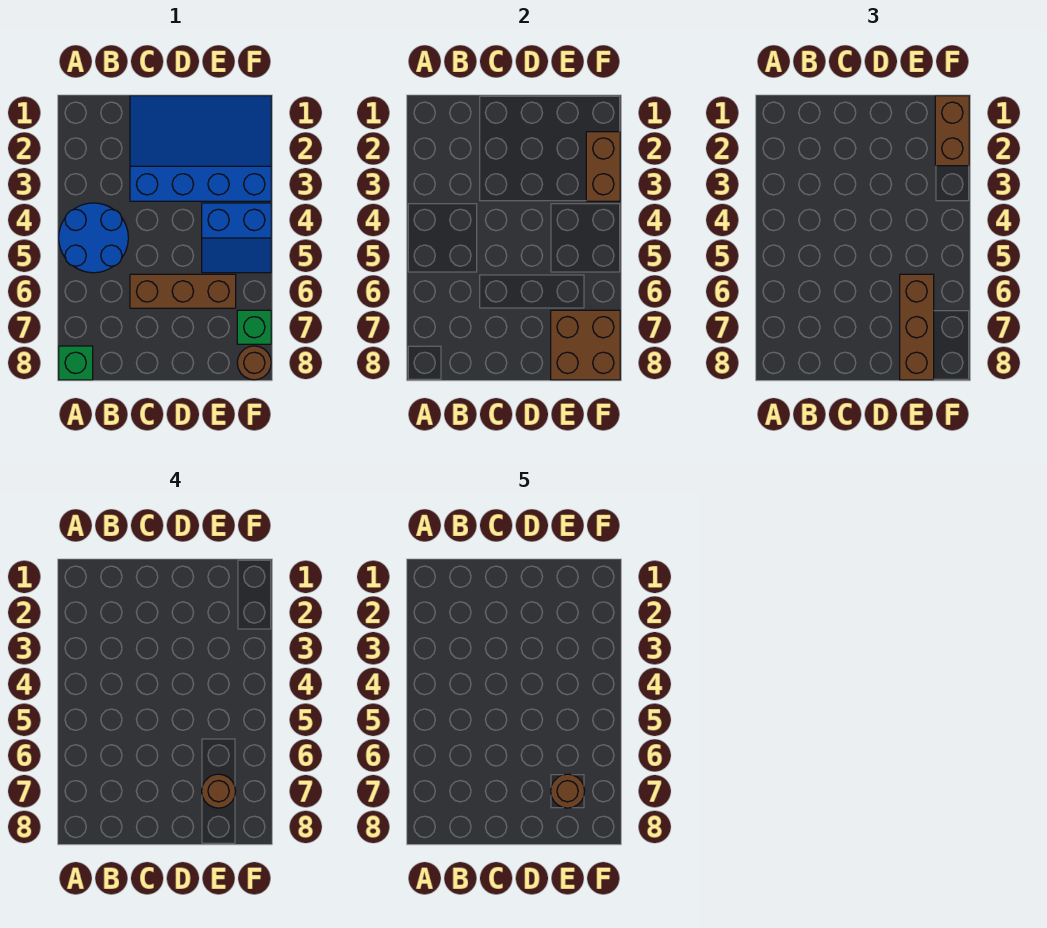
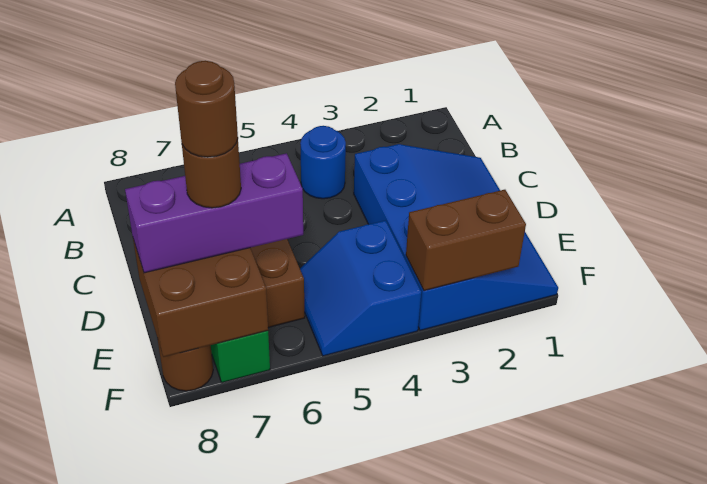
blue 2x2 round brick [59,203,128,273] -> blue 1x1 round brick [300,126,346,199]
green 1x1 brick [59,346,93,380] -> none
brown 1x3 brick [900,274,934,380] -> purple 1x3 brick [125,153,303,273]
brown 1x2 brick [935,96,969,166] -> none

